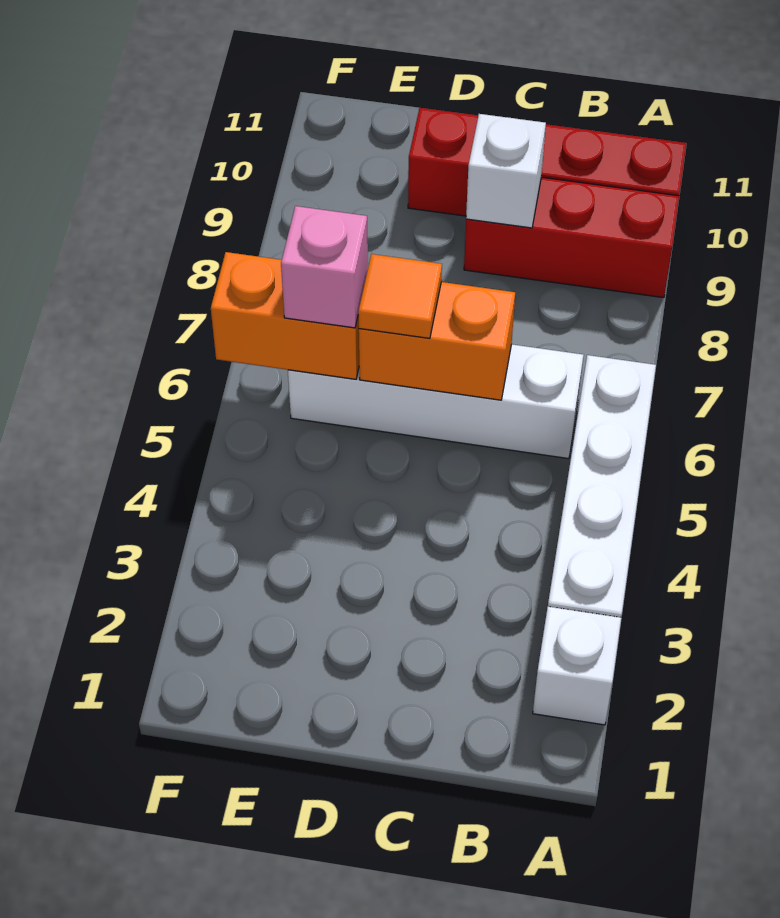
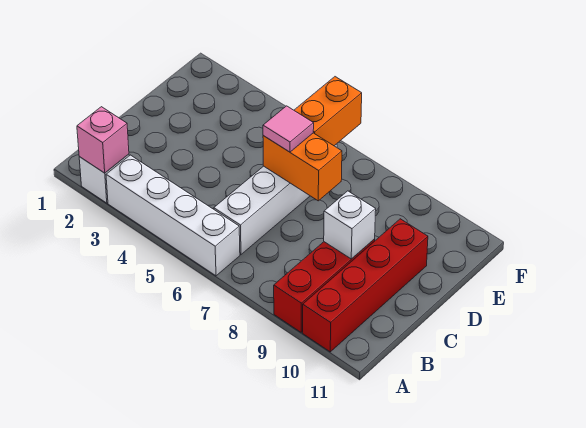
orange 1x2 brick [359,282,515,400] -> orange 1x2 brick turned to [263,133,342,201]
orange 1x1 tile [358,254,442,338] -> pink 1x1 tile [263,106,314,152]
pink 1x1 brick [281,206,368,328] -> pink 1x1 brick moved to [77,107,129,173]

